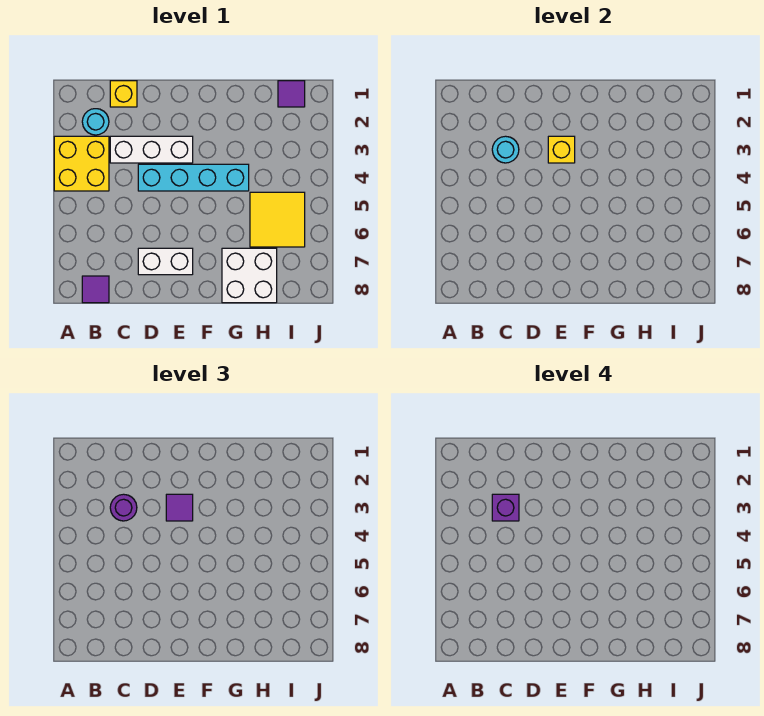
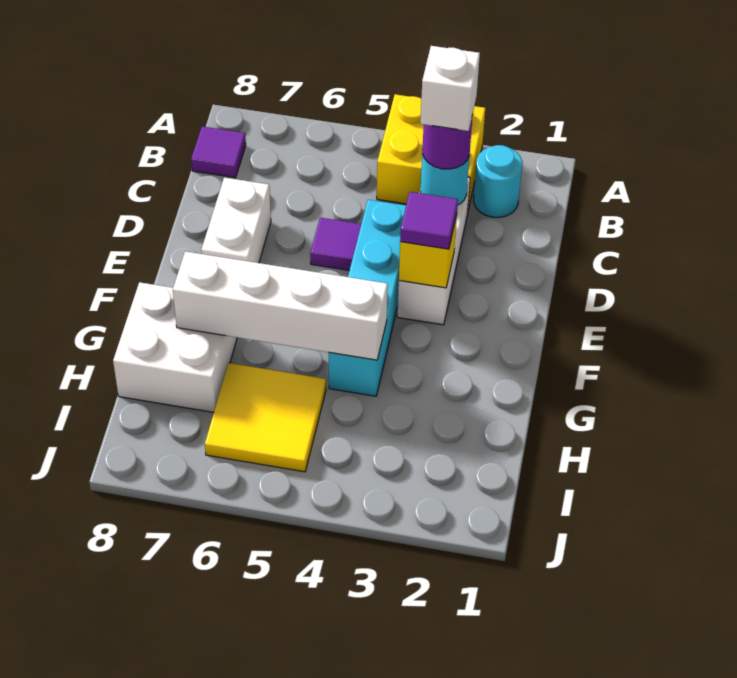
yellow 1x1 brick [110,81,137,107] -> none
purple 1x1 brick [492,494,519,521] -> white 1x1 brick [420,46,480,131]
none -> white 1x4 brick [173,251,388,360]
purple 1x1 tile [278,81,305,107] -> purple 1x1 tile moved to [310,218,361,271]

